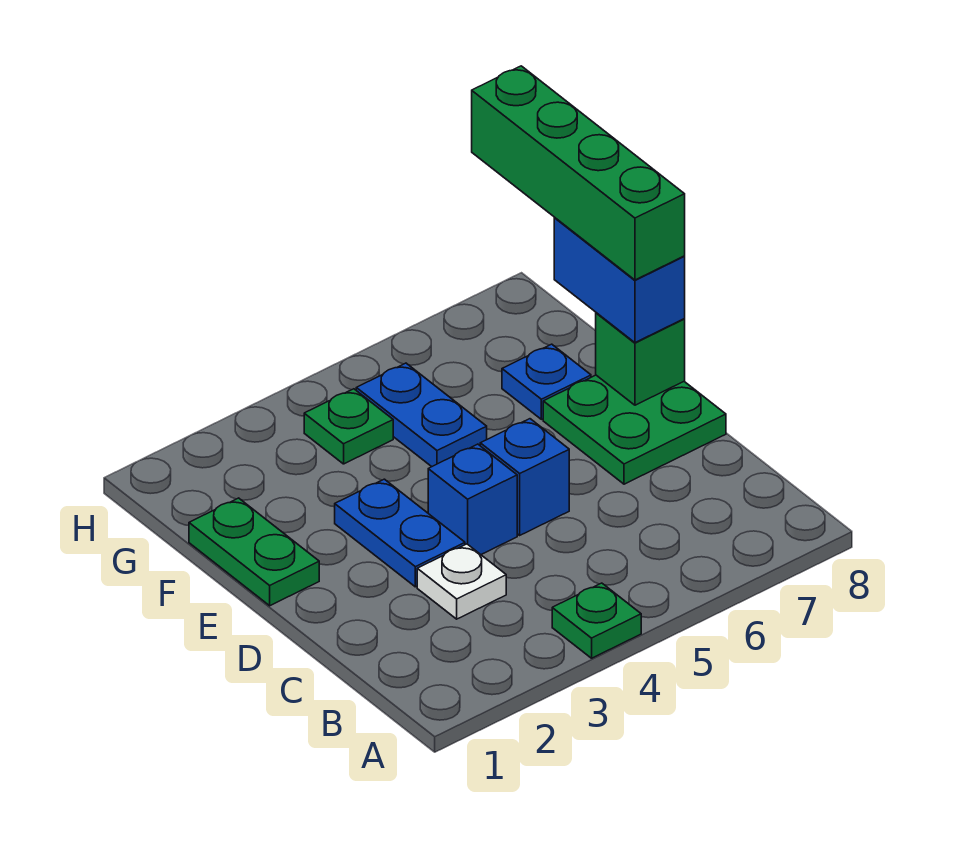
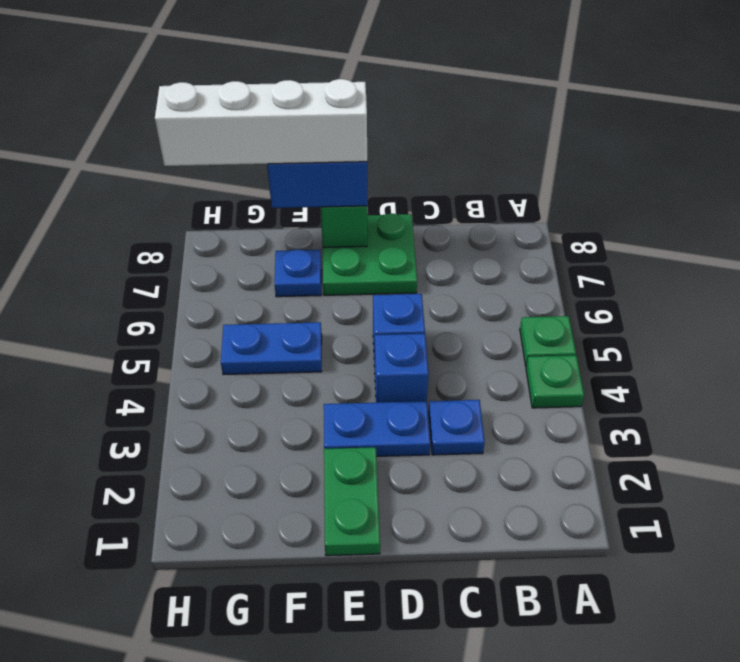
white 1x1 plate [417,544,506,619] -> blue 1x1 plate [429,400,485,455]
green 1x2 plate [189,498,319,606] -> green 1x2 plate turned to [324,447,380,556]
green 1x4 brick [472,66,685,280] -> white 1x4 brick [155,79,367,166]
green 1x1 plate [304,389,393,464] -> green 1x1 plate moved to [520,316,576,366]

